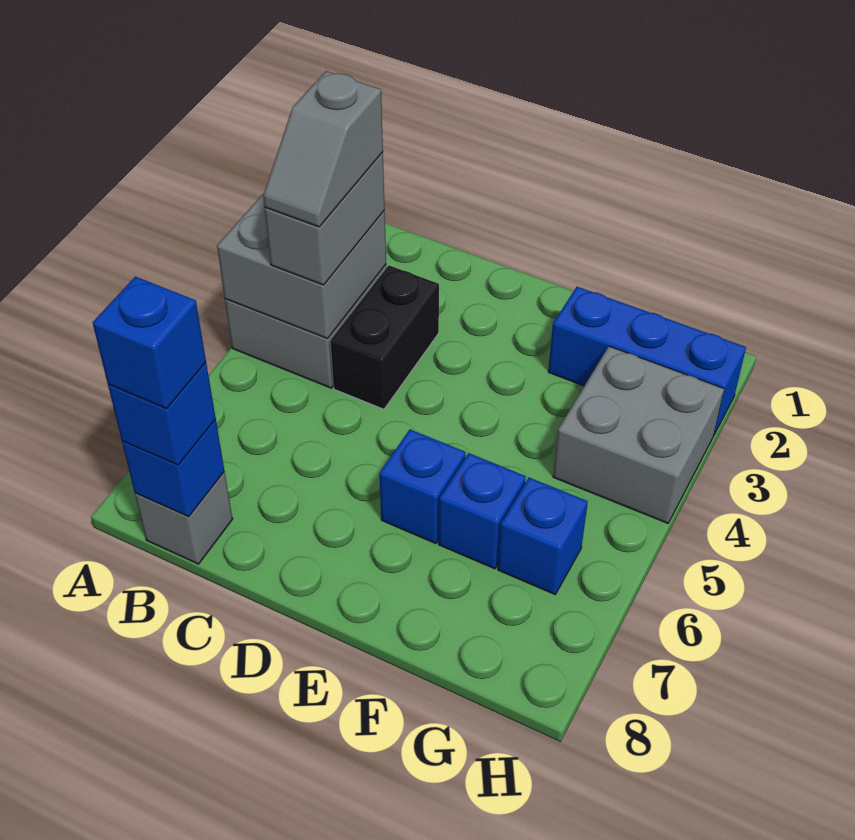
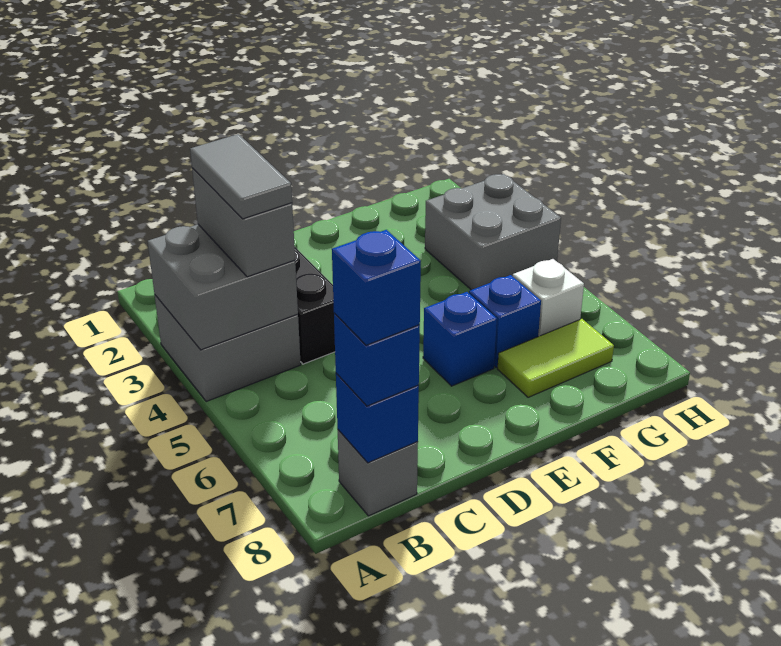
grey 1x2 slope [263,71,383,227] -> grey 1x2 tile [190,134,292,219]
blue 1x3 brick [548,287,746,434] -> none
none -> lime 1x2 tile [498,319,614,397]
blue 1x1 brick [498,478,588,594] -> white 1x1 brick [513,259,584,336]

